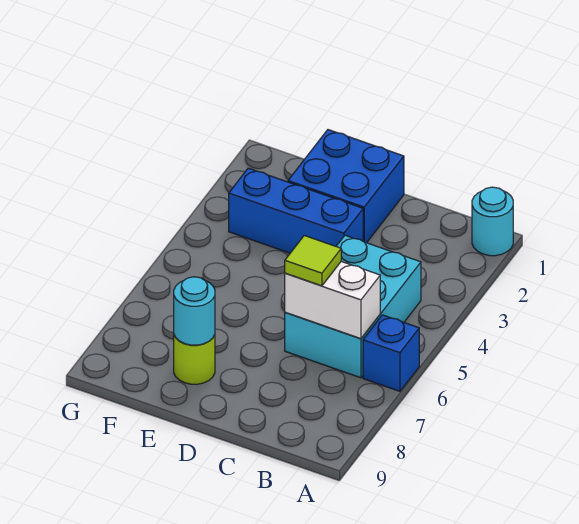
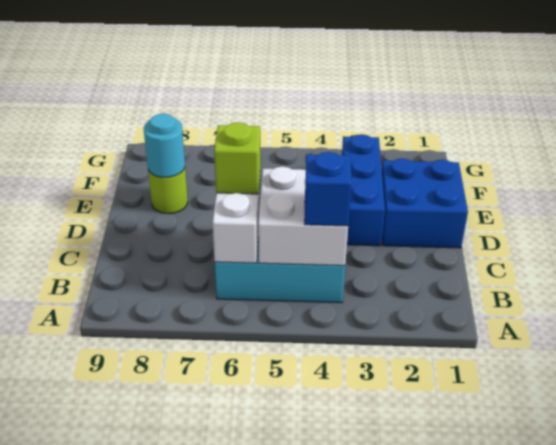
cyan 1x1 round brick [472,187,513,256] -> none
blue 1x1 brick [363,315,419,391] -> blue 1x1 brick moved to [304,152,352,226]
none -> white 2x2 brick [258,166,348,266]
lime 1x1 tile [285,236,341,286] -> lime 1x1 brick [214,123,260,194]

